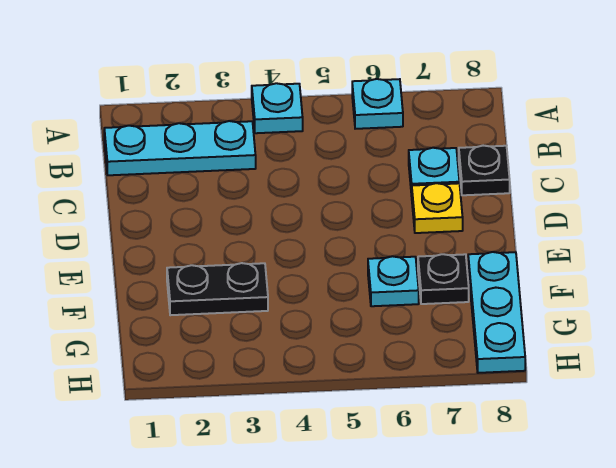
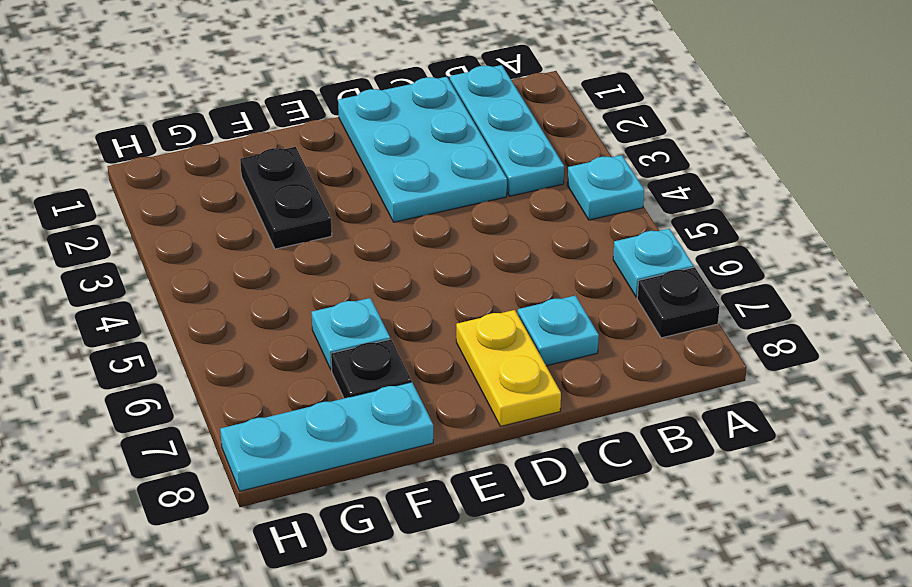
none -> cyan 2x3 plate [338,77,507,222]
black 1x1 plate [459,146,510,195] -> black 1x1 plate moved to [637,267,720,338]
yellow 1x1 plate [412,183,463,233] -> yellow 1x2 plate [456,310,561,426]

